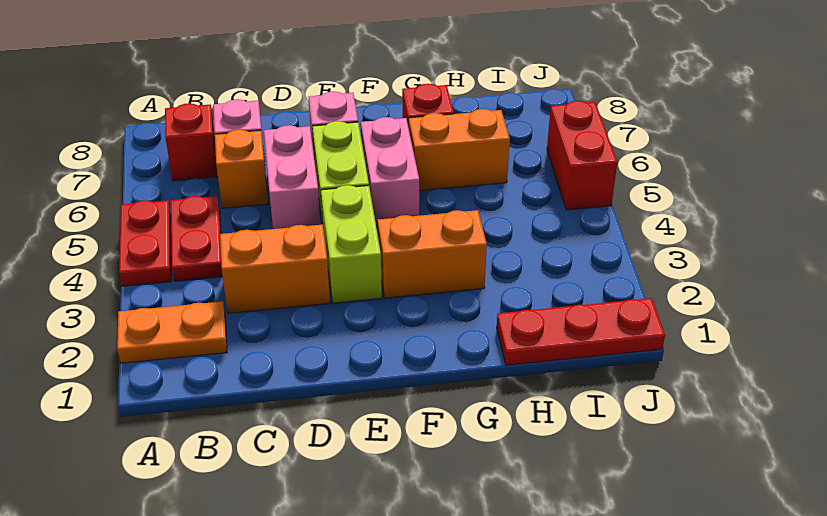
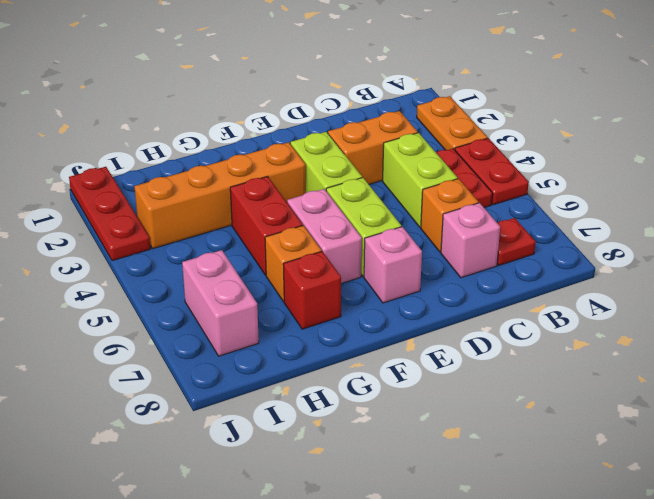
orange 1x2 plate [117,301,227,363] -> orange 1x2 plate turned to [417,96,488,150]
red 1x1 brick [165,103,218,181] -> red 1x1 plate [497,218,536,265]
none -> lime 1x2 brick [383,133,458,227]
pink 1x2 brick [264,125,320,229] -> pink 1x2 brick moved to [182,250,259,356]
orange 1x2 brick [378,210,487,298] -> orange 1x4 brick [134,142,306,249]
orange 1x2 brick [409,109,510,191] -> orange 1x1 brick [265,225,322,302]
red 1x3 plate [497,298,665,365] -> red 1x3 plate turned to [69,167,150,261]
red 1x2 brick [547,101,617,210] -> red 1x2 brick moved to [230,176,303,275]

